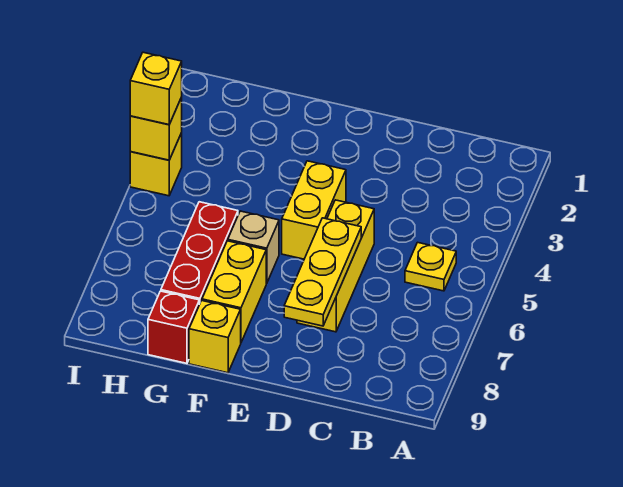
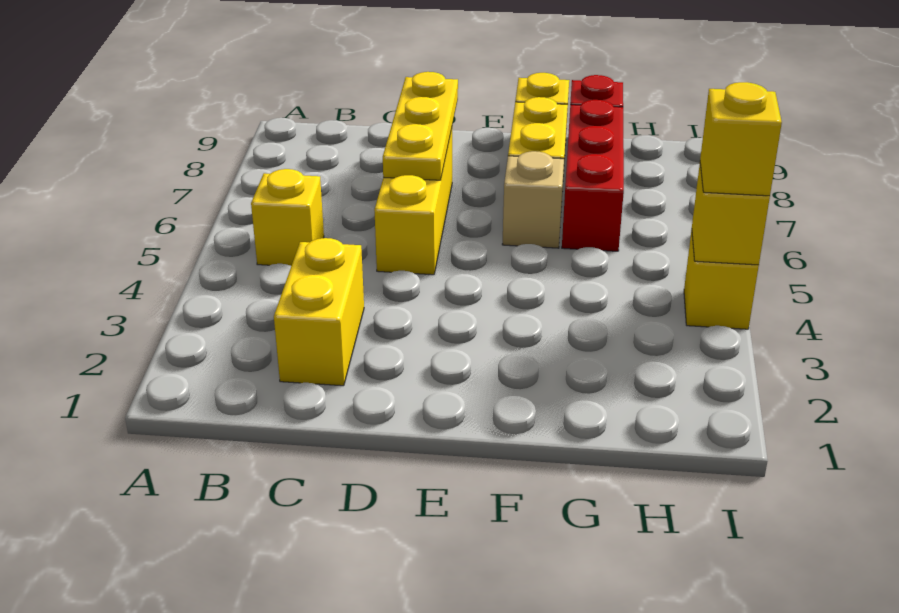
yellow 1x1 plate [405,242,456,291] -> yellow 1x1 brick [251,169,324,266]
yellow 1x2 brick [282,161,346,259] -> yellow 1x2 brick moved to [274,238,364,386]

